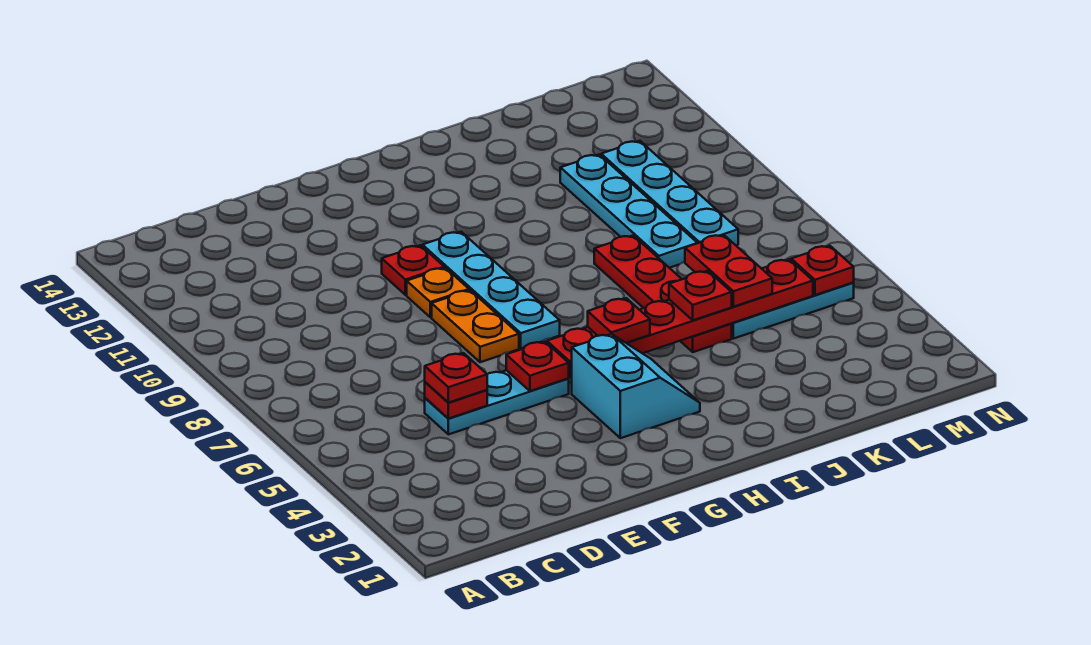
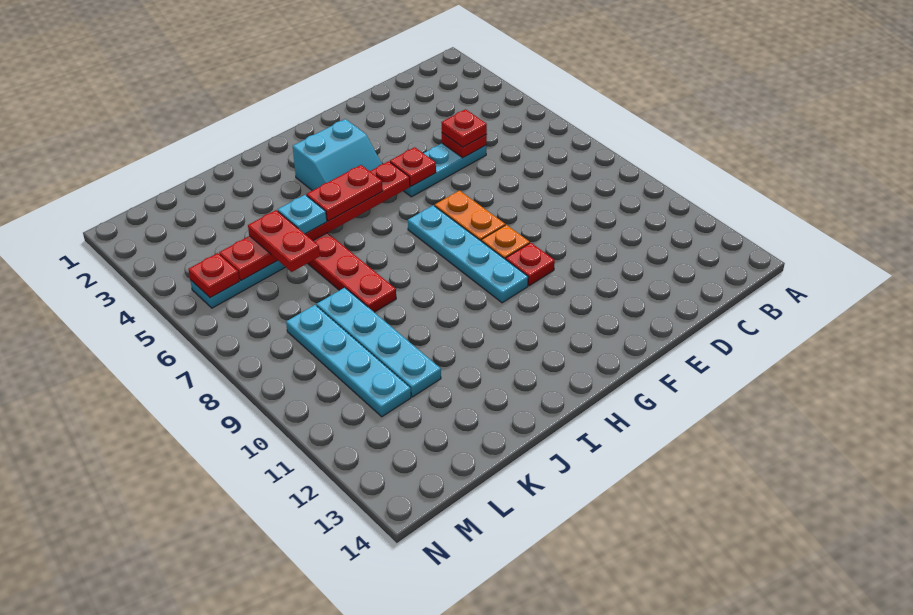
cyan 2x2 slope [572,334,700,438] -> cyan 2x2 slope turned to [293,119,382,191]
red 1x1 plate [588,298,650,343] -> red 1x2 plate [307,165,383,221]
red 1x1 plate [669,271,732,320] -> cyan 1x1 plate [278,195,327,234]

